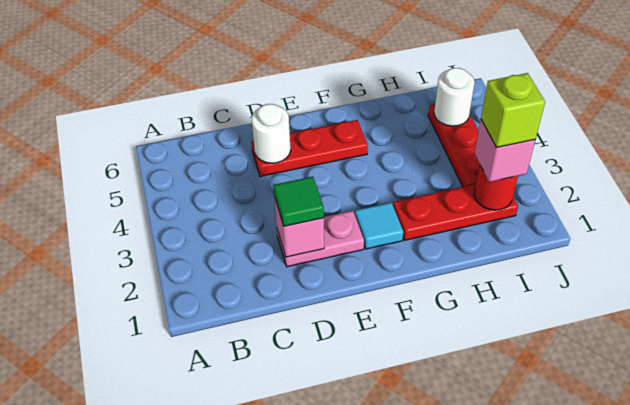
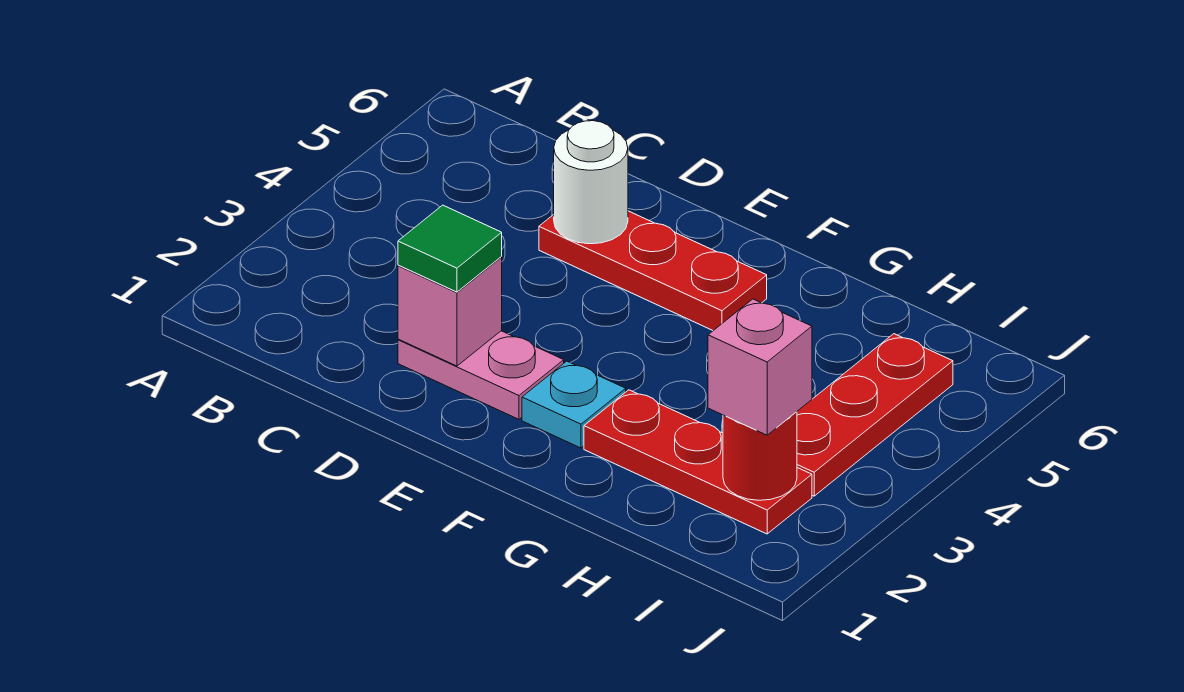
cyan 1x1 tile [355,203,403,249] -> cyan 1x1 plate [522,361,626,448]
lime 1x1 brick [481,73,545,147] -> none
white 1x1 round brick [434,68,475,126] -> none

